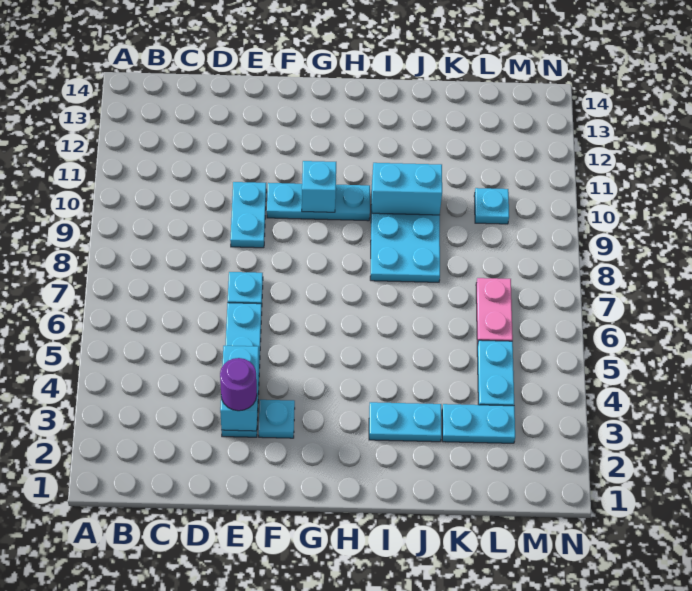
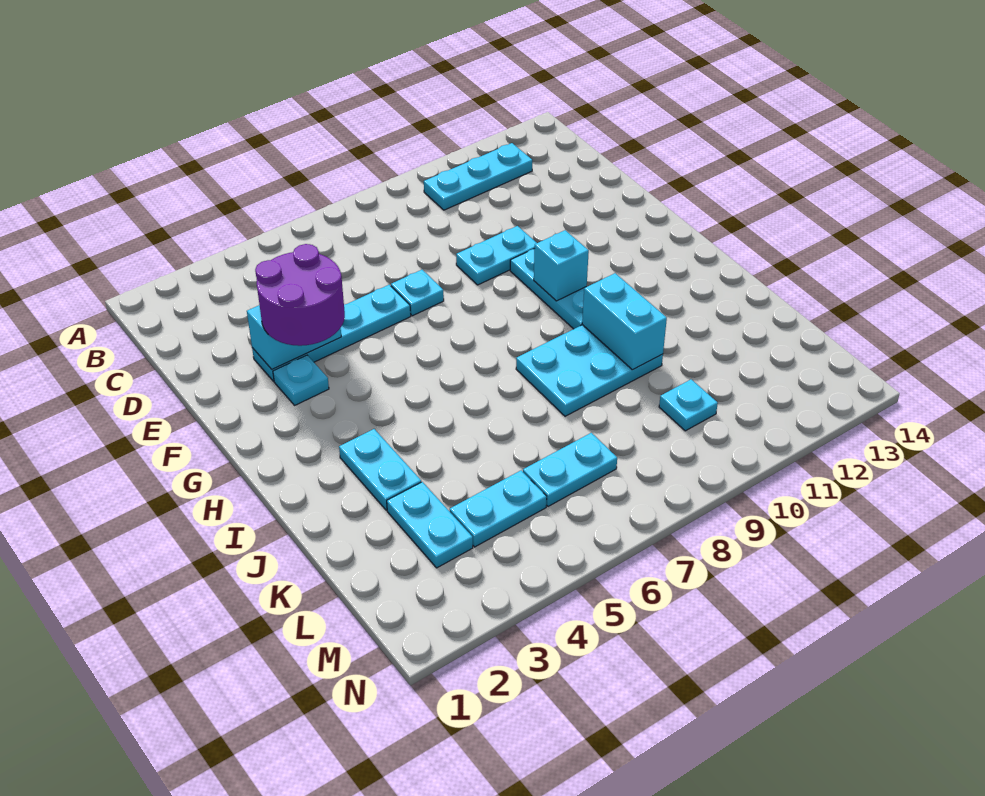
none -> cyan 1x3 plate [424,143,532,210]
purple 1x1 round brick [220,358,257,411] -> purple 2x2 round brick [255,244,345,346]
pink 1x2 plate [476,278,513,344] -> cyan 1x2 plate [523,433,617,506]

